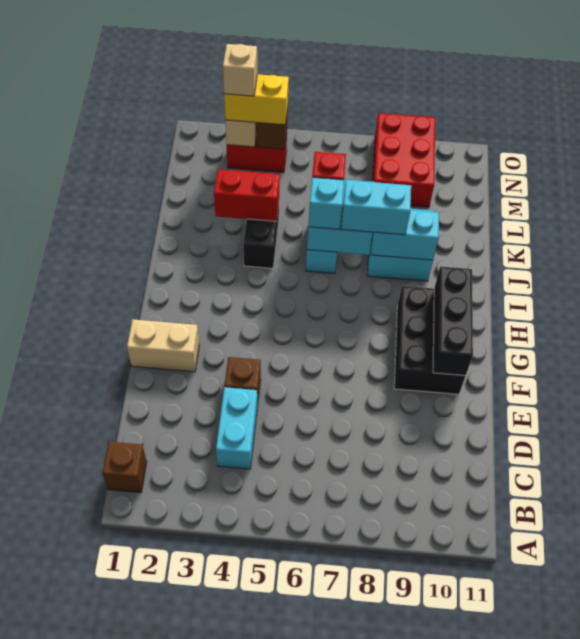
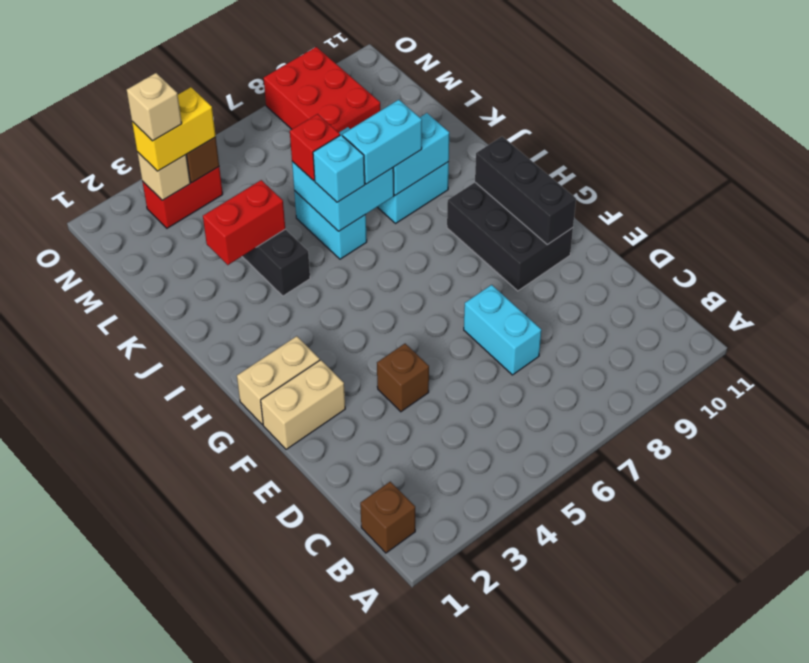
cyan 1x2 brick [216,387,257,469] -> cyan 1x2 brick moved to [464,285,541,375]
none -> tan 1x2 brick [237,336,320,425]

